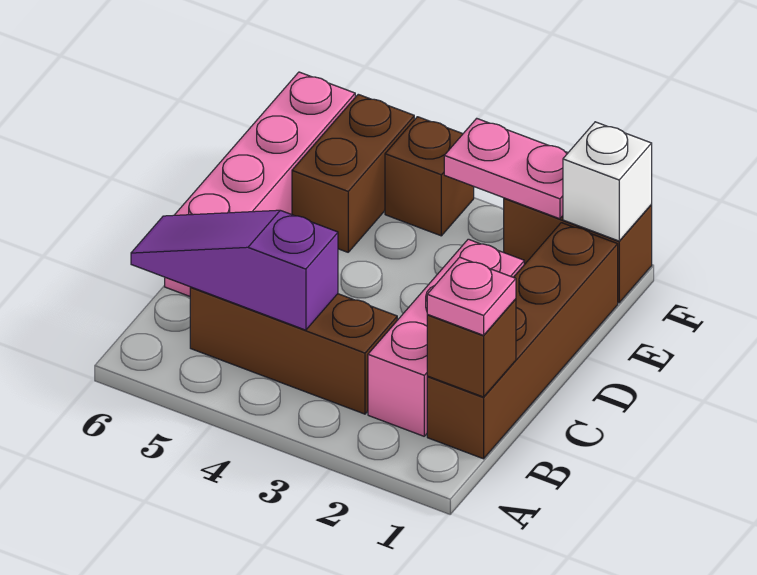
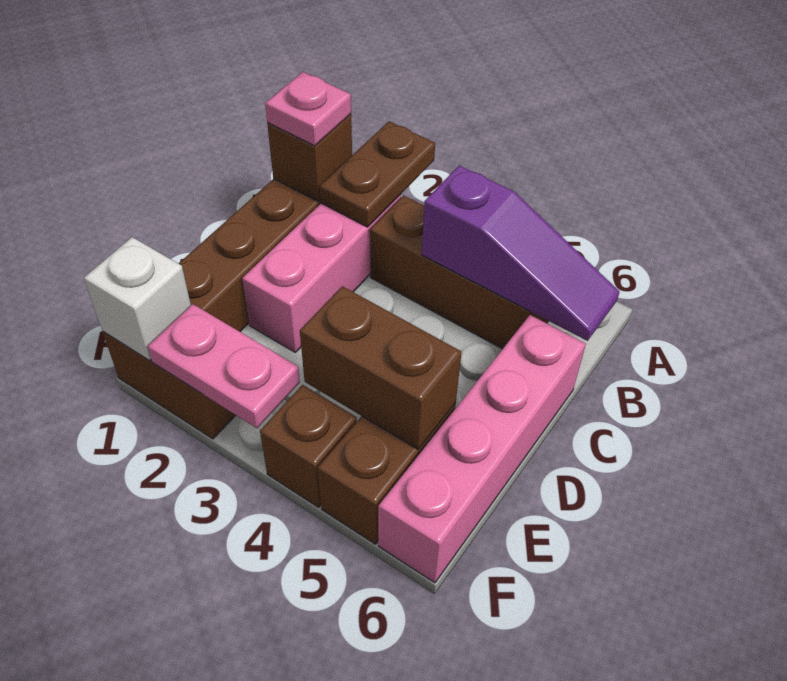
none -> brown 1x2 plate [320,121,435,227]
none -> brown 1x2 brick [300,286,462,449]

